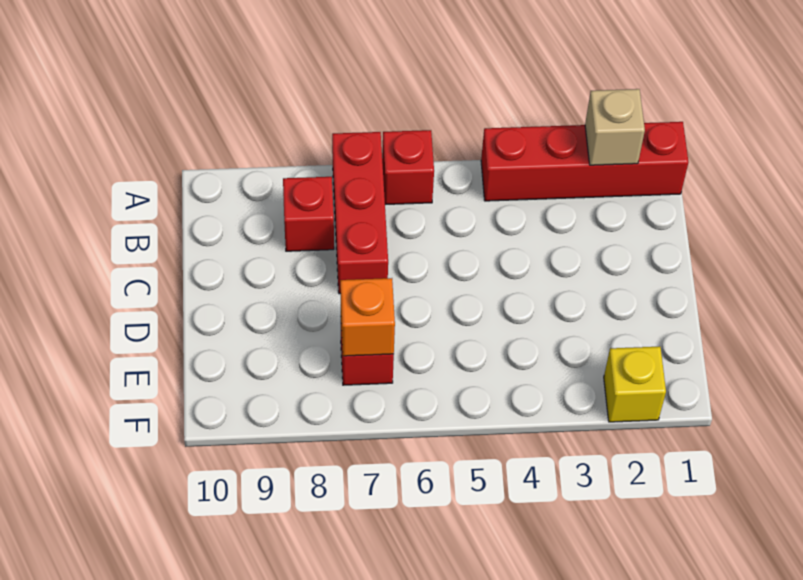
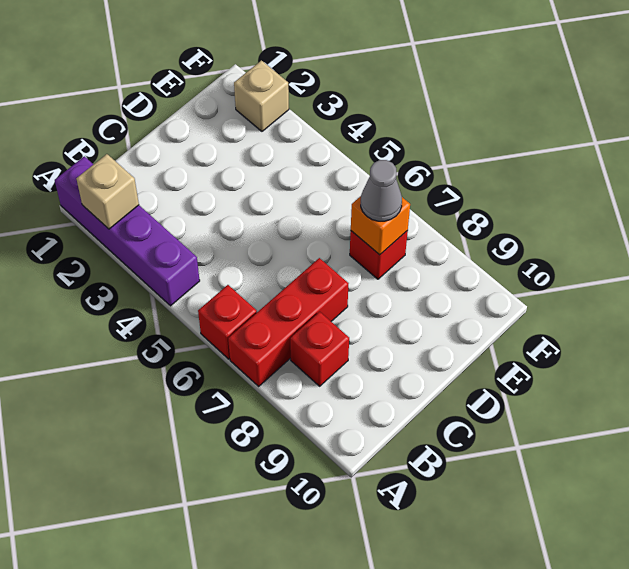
red 1x4 brick [481,122,688,201] -> purple 1x4 brick [55,156,200,306]
none -> grey 1x1 cone [361,160,402,221]
yellow 1x1 brick [604,347,666,422] -> tan 1x1 brick [234,60,289,131]

